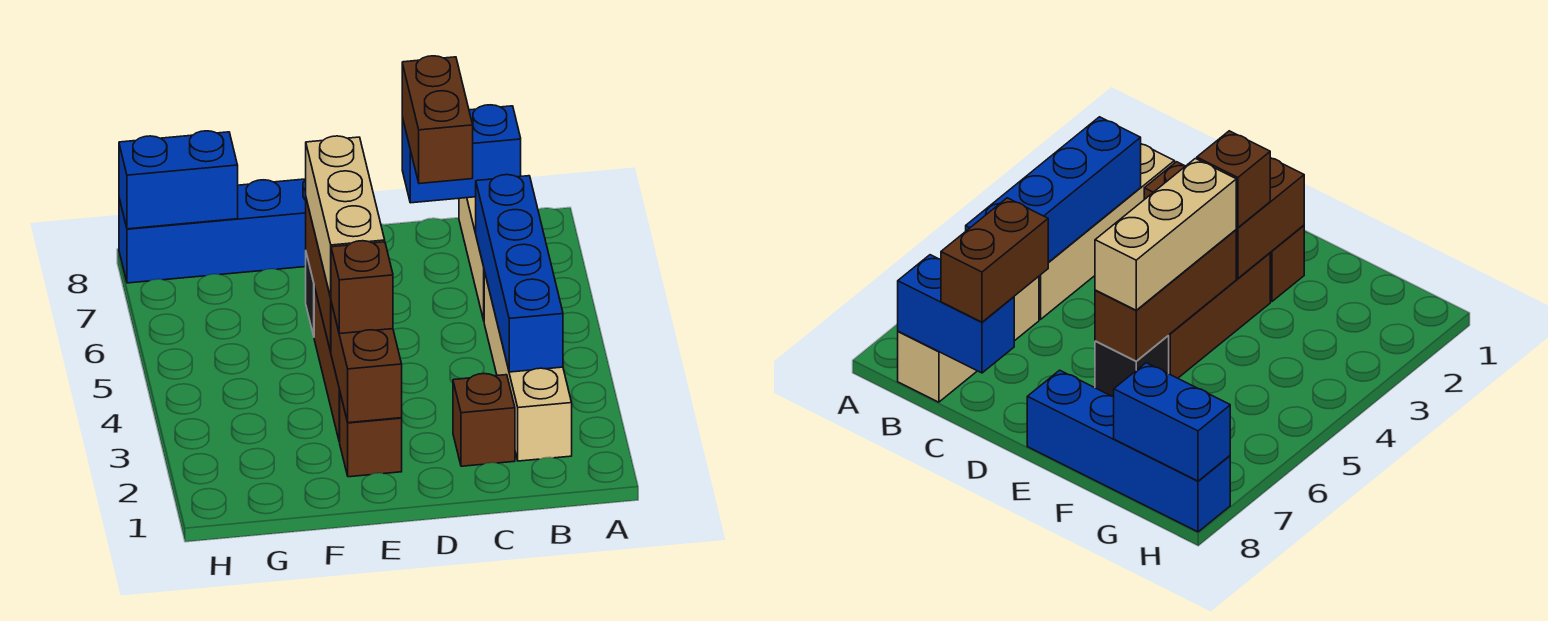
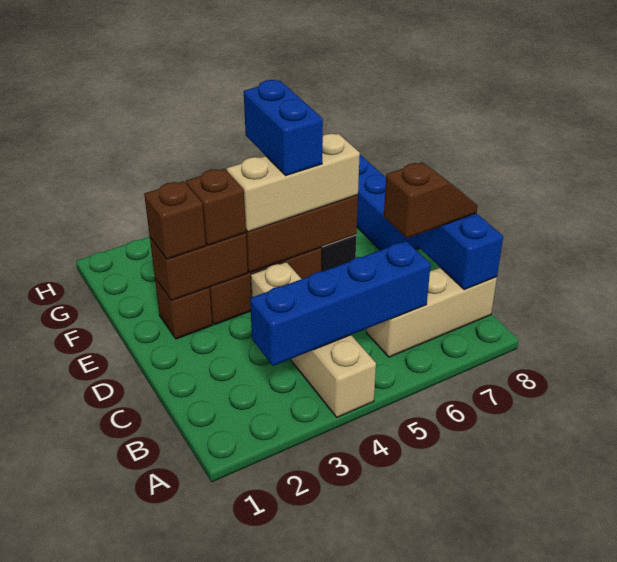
tan 1x4 brick [484,271,572,461] -> tan 1x4 brick turned to [251,262,376,417]
brown 1x1 brick [453,374,515,466] -> brown 1x1 brick moved to [144,181,206,259]
brown 1x2 brick [402,56,473,184] -> brown 1x2 slope [384,162,478,238]
blue 1x2 brick [119,131,238,229] -> blue 1x2 brick moved to [244,80,323,175]

